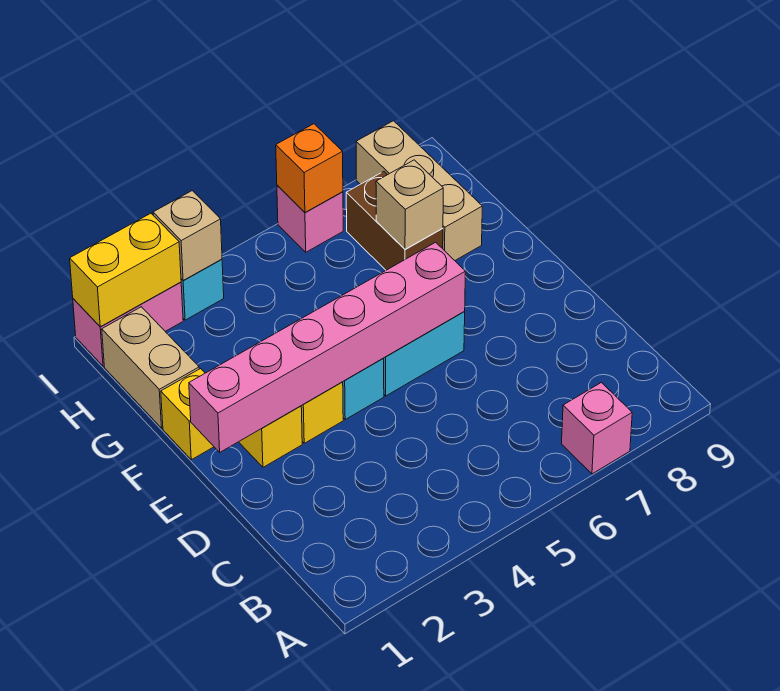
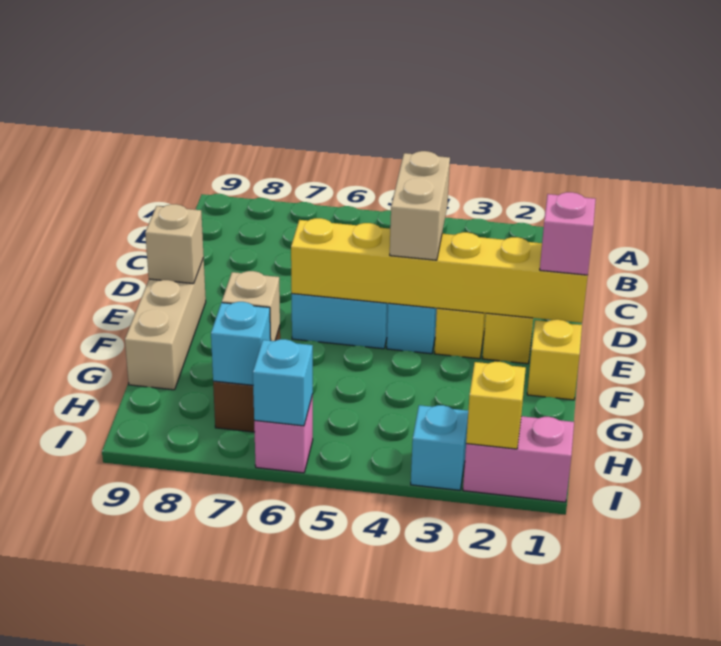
pink 1x1 brick [561,383,632,474] -> pink 1x1 brick moved to [540,192,596,275]
pink 1x6 brick [189,242,465,452] -> yellow 1x6 brick [291,218,588,323]
tan 1x2 brick [102,307,199,428] -> tan 1x2 brick moved to [390,151,450,260]
tan 1x3 brick [356,121,482,260] -> tan 1x3 brick moved to [125,258,206,390]
none -> cyan 1x1 brick [211,302,271,385]
yellow 1x2 brick [70,213,181,327] -> yellow 1x1 brick [466,362,526,449]
tan 1x1 brick [153,191,222,281] -> tan 1x1 brick moved to [145,204,204,284]
orange 1x1 brick [276,124,343,212] -> cyan 1x1 brick [253,339,313,426]

